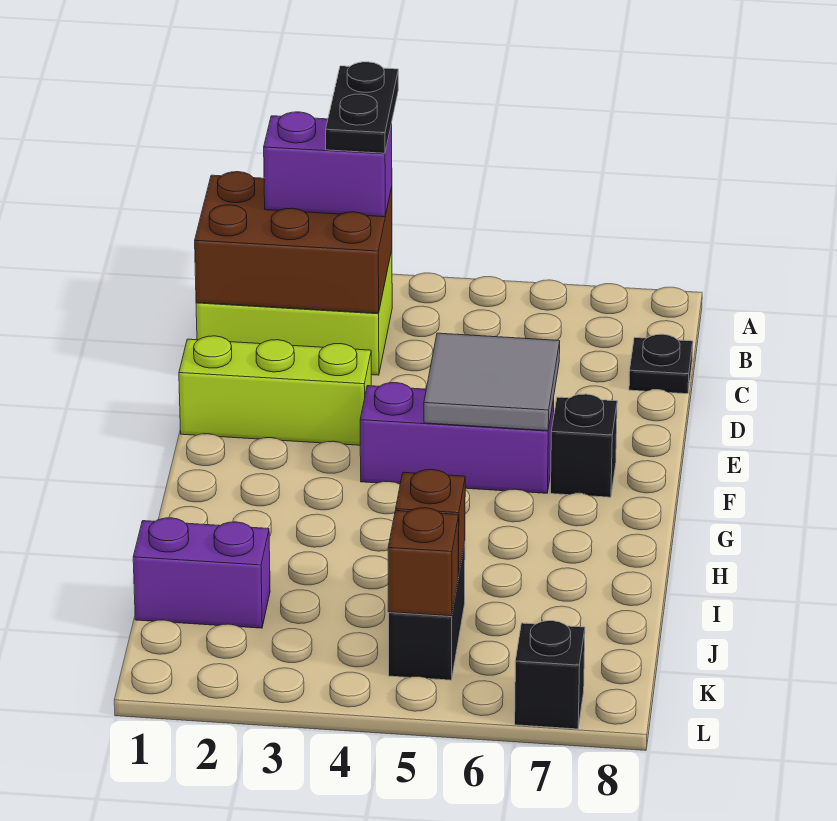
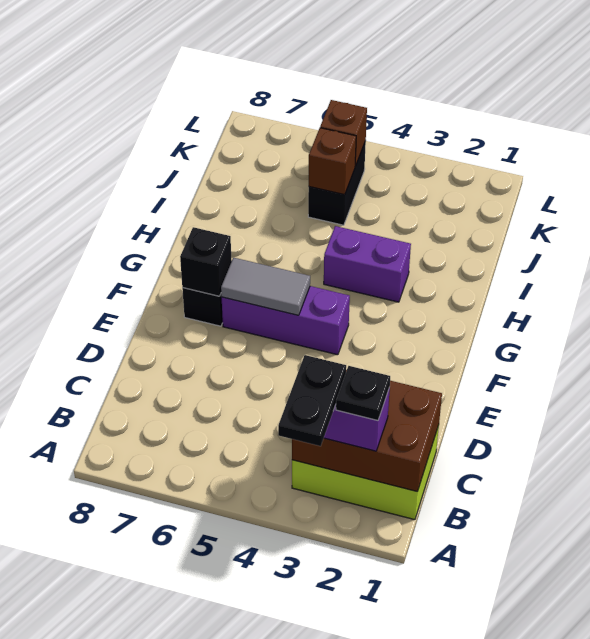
black 1x1 plate [629,334,693,394] -> black 1x1 plate moved to [336,366,390,421]
lime 1x3 brick [179,336,371,445] -> none
grey 2x2 tile [424,333,560,431] -> grey 1x2 tile [221,258,310,315]
purple 1x2 brick [133,518,270,628] -> purple 1x2 brick moved to [324,226,411,302]
black 1x1 brick [515,621,585,729] -> black 1x1 brick moved to [180,227,232,296]

